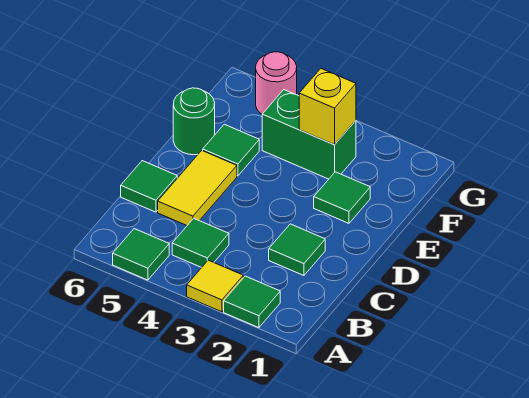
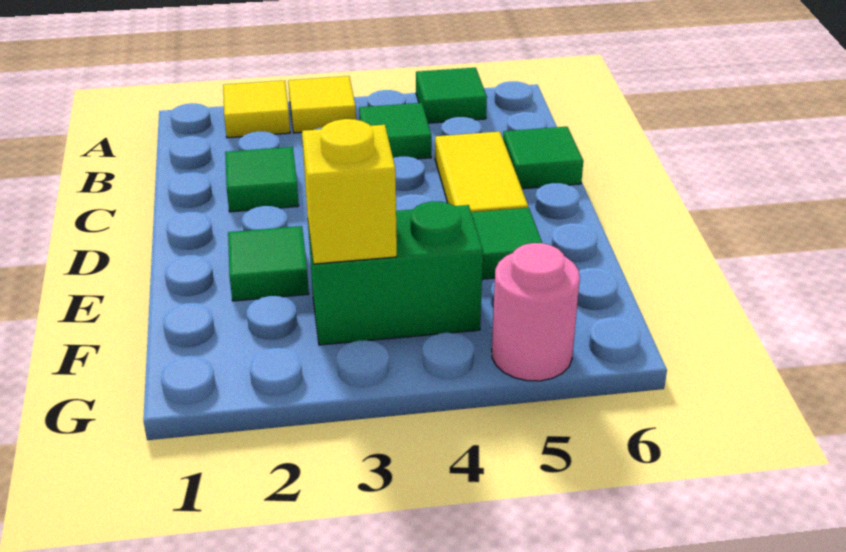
green 1x1 tile [224,276,280,328] -> yellow 1x1 tile [223,80,290,138]
green 1x1 round brick [173,88,215,155] -> none

